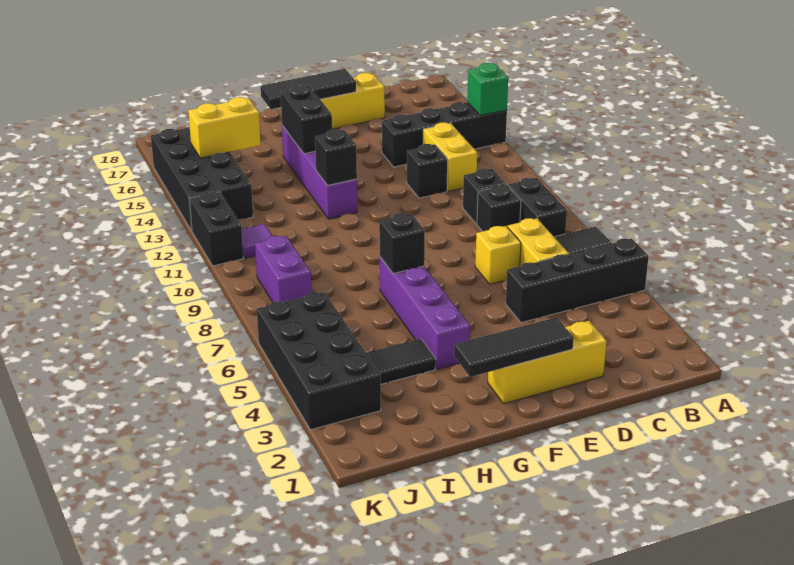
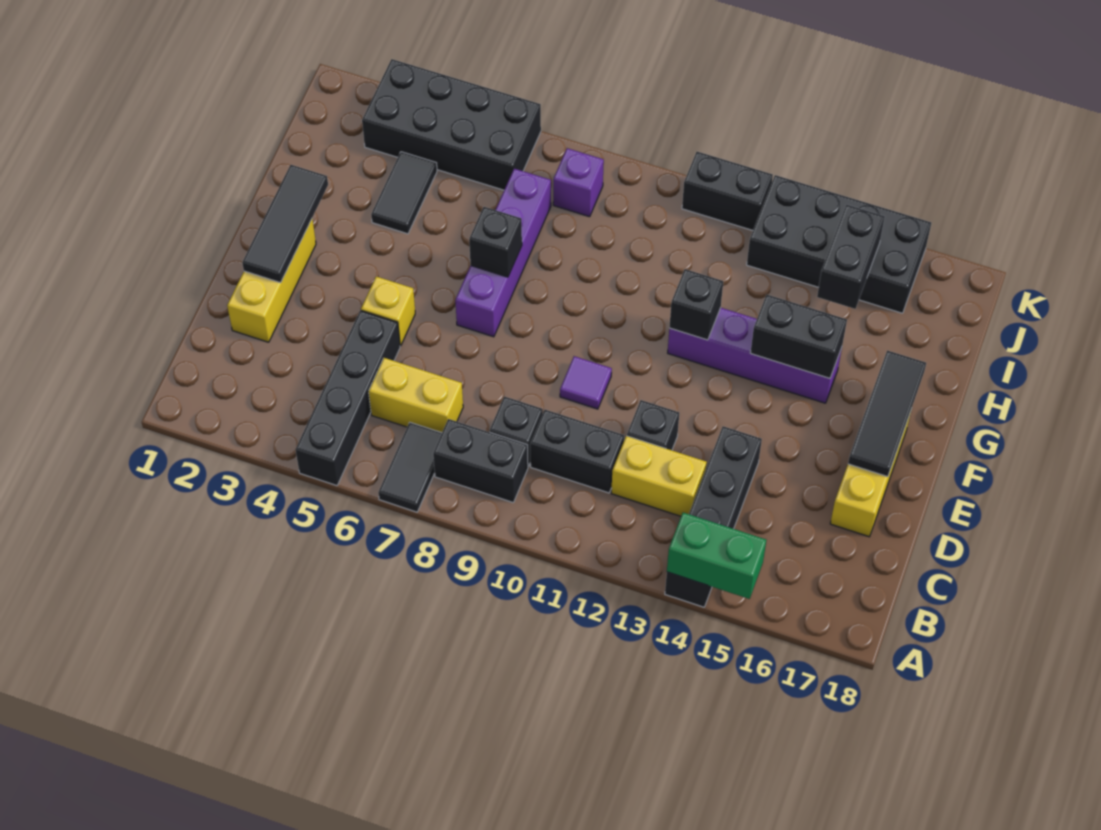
green 1x1 brick [468,63,508,116] -> green 1x2 brick [667,513,766,599]
black 1x1 brick [463,168,506,224] -> black 1x2 brick [530,410,624,493]
yellow 1x1 brick [475,226,521,284] -> yellow 1x1 brick moved to [361,276,415,346]
purple 1x4 brick [380,257,470,369] -> purple 1x4 brick turned to [455,169,551,337]
yellow 1x2 brick [188,97,261,158] -> black 1x2 brick [817,205,885,309]
purple 1x2 brick [255,236,312,302] -> purple 1x1 brick [553,148,604,217]
purple 1x1 tile [242,224,272,258] -> purple 1x1 tile moved to [560,356,612,409]

